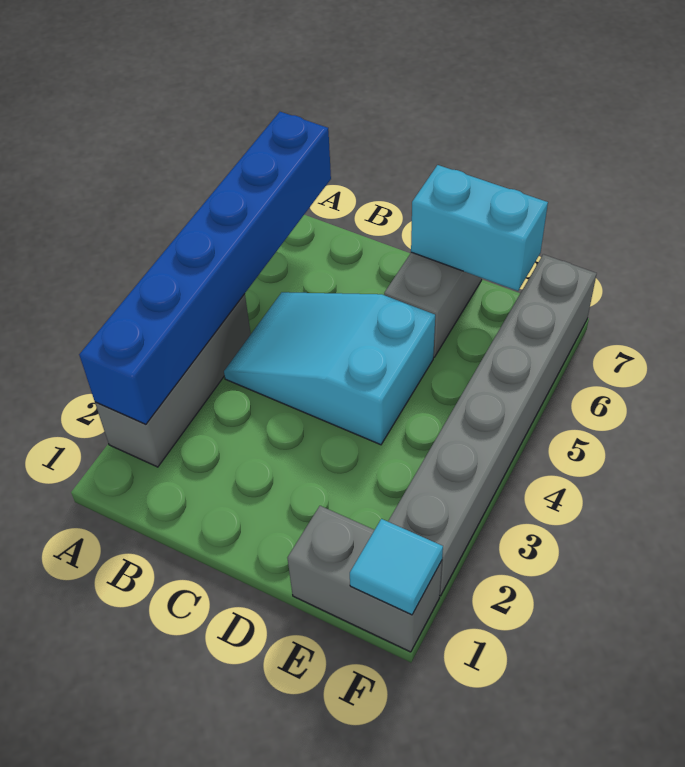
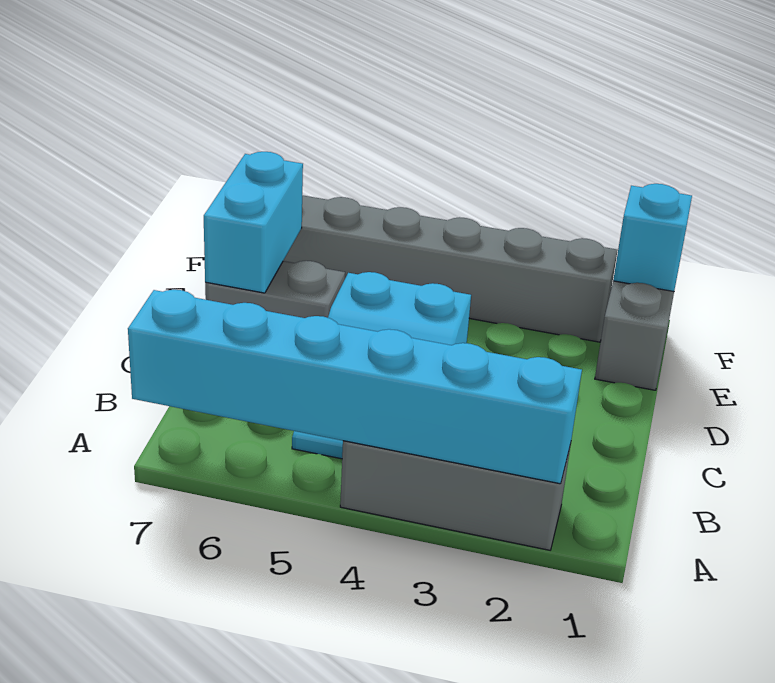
blue 1x6 brick [79,112,331,425] -> cyan 1x6 brick [128,290,582,484]
cyan 1x1 tile [350,519,443,615] -> cyan 1x1 brick [613,184,692,291]

